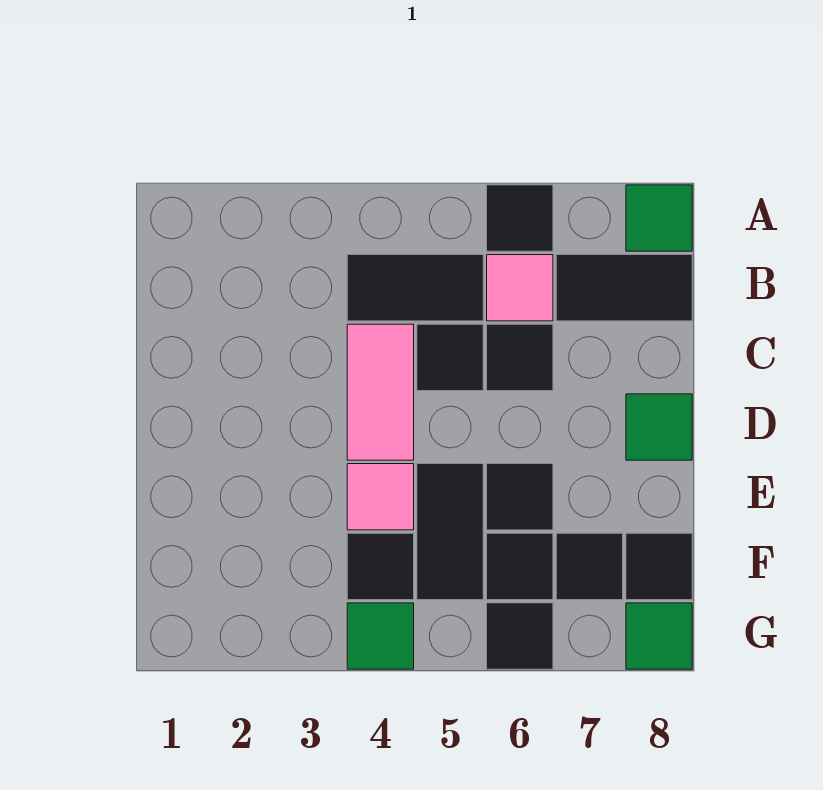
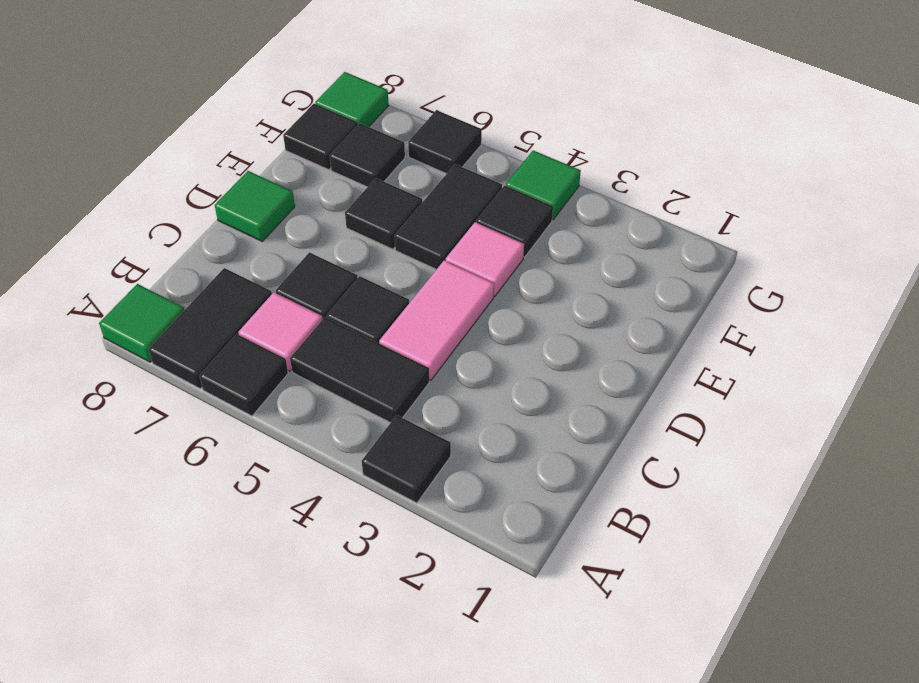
black 1x2 tile [556,255,692,321] -> black 1x2 tile turned to [148,268,272,389]
black 1x1 tile [487,533,553,600] -> black 1x1 tile moved to [362,415,451,503]

